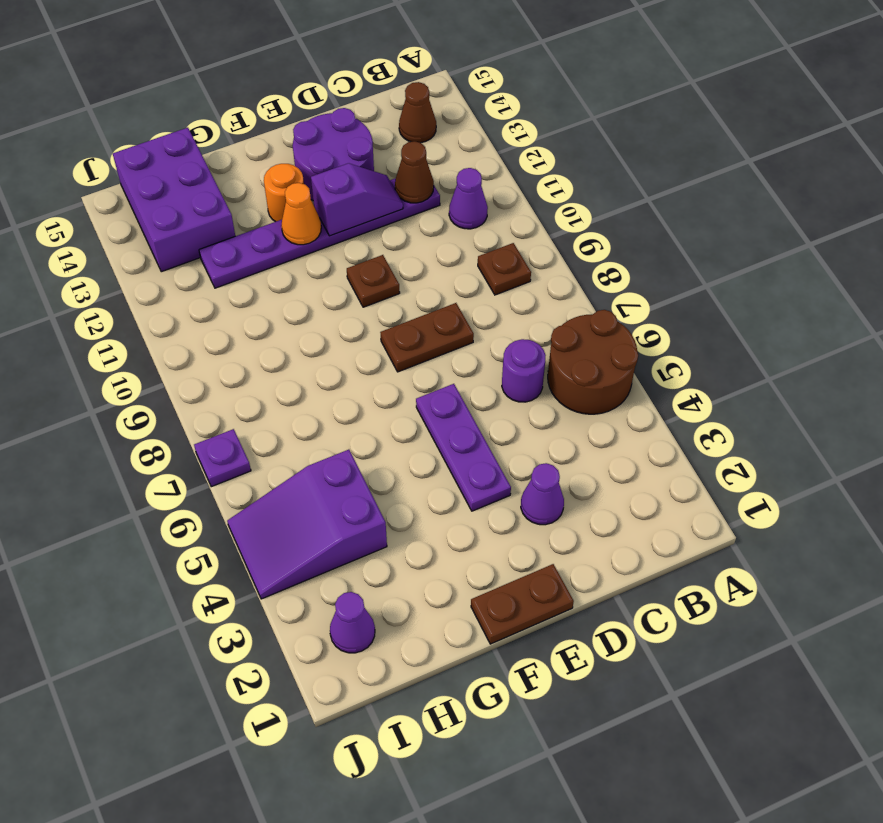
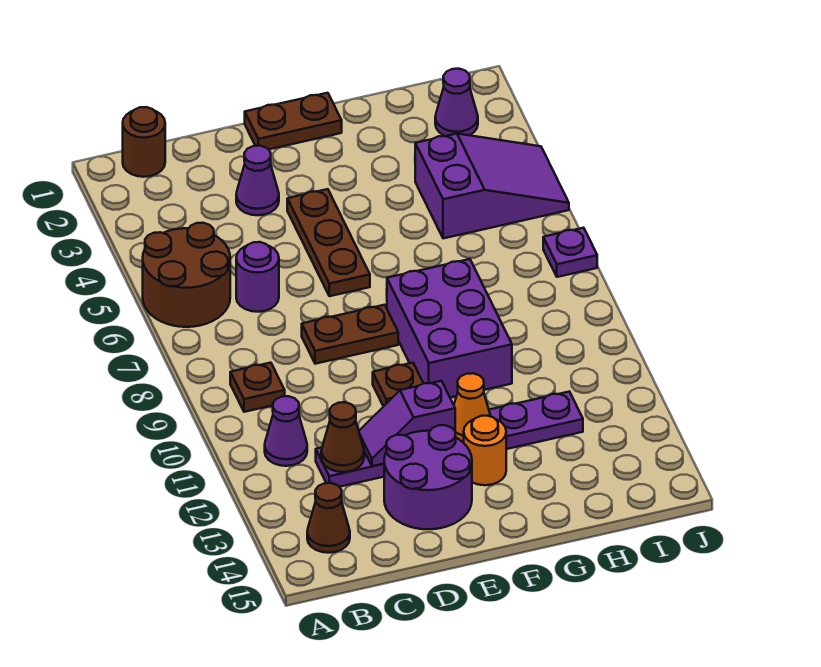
none -> brown 1x1 round brick [123,107,165,177]
purple 1x3 plate [416,384,511,511] -> brown 1x3 plate [287,189,370,296]
purple 2x3 brick [113,128,235,272] -> purple 2x3 brick moved to [387,259,512,398]

